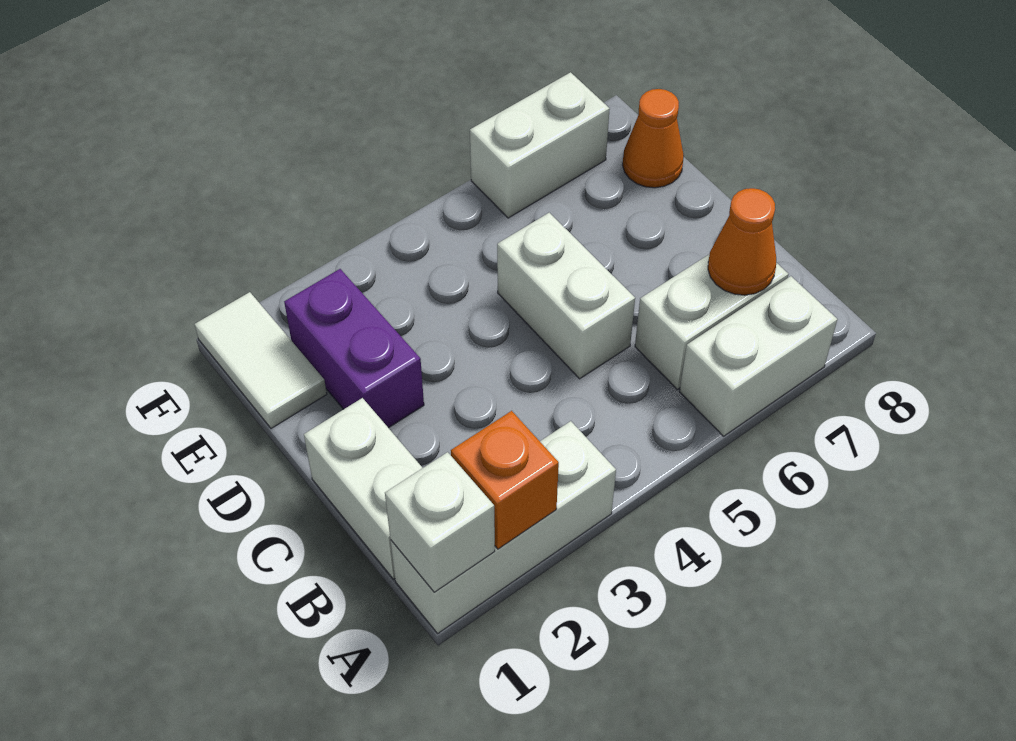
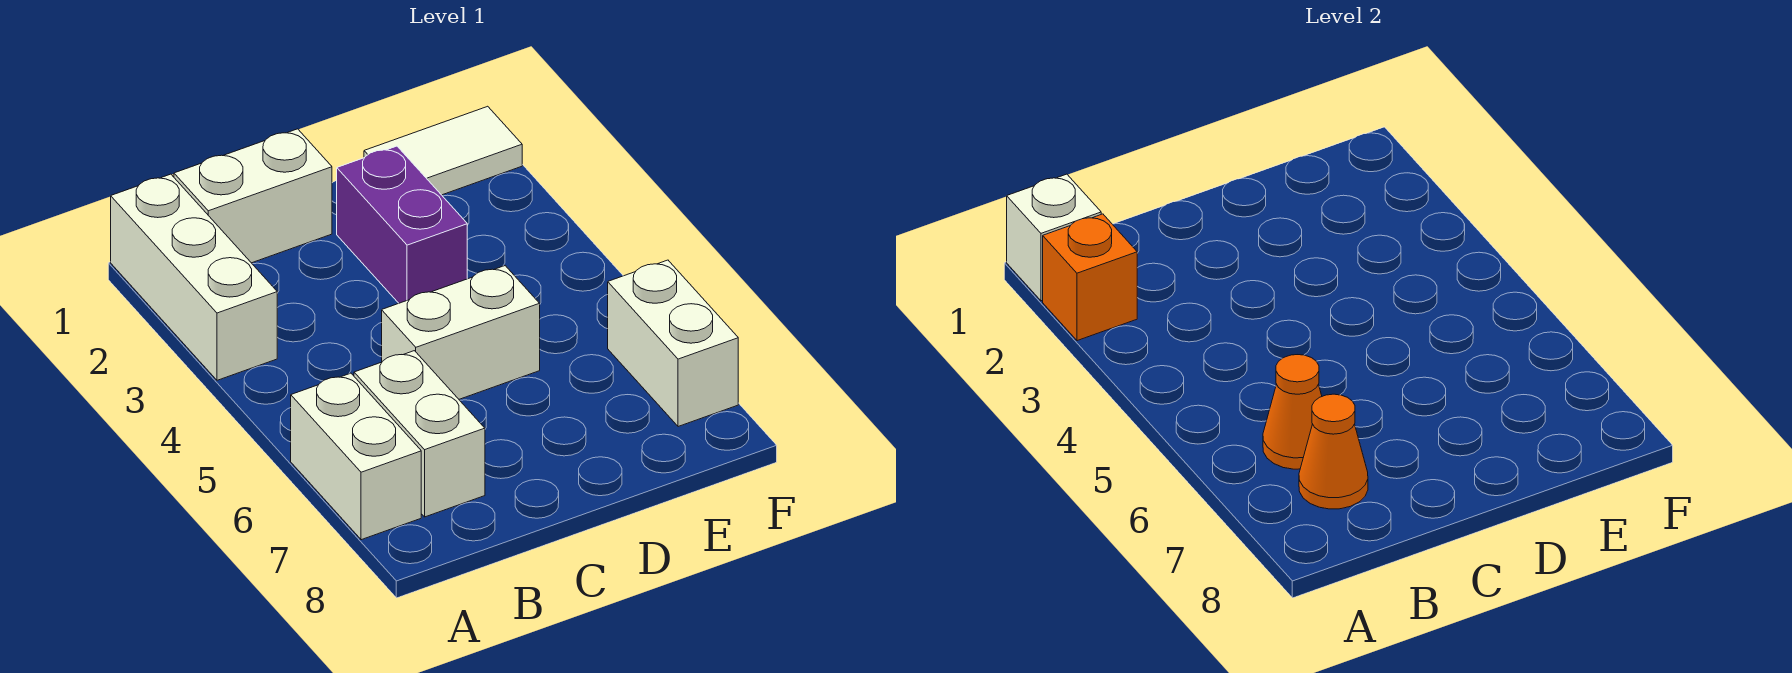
purple 1x2 brick [284,269,424,428] -> purple 1x2 brick turned to [337,146,467,303]
orange 1x1 cone [623,89,684,188] -> orange 1x1 cone moved to [1263,355,1322,469]

